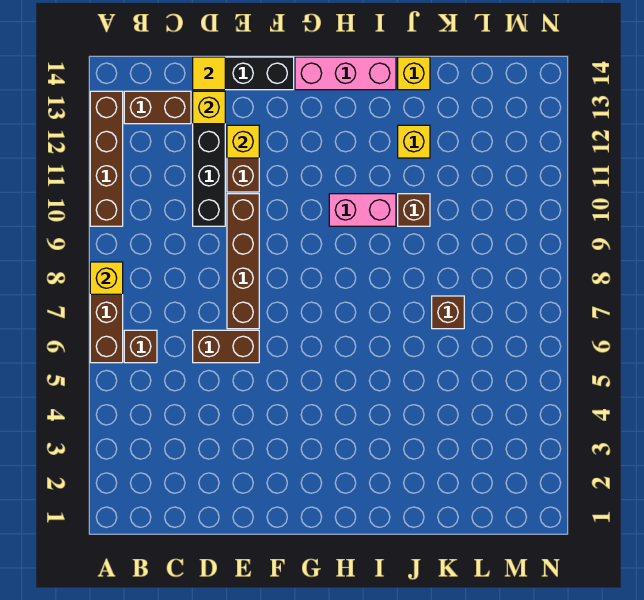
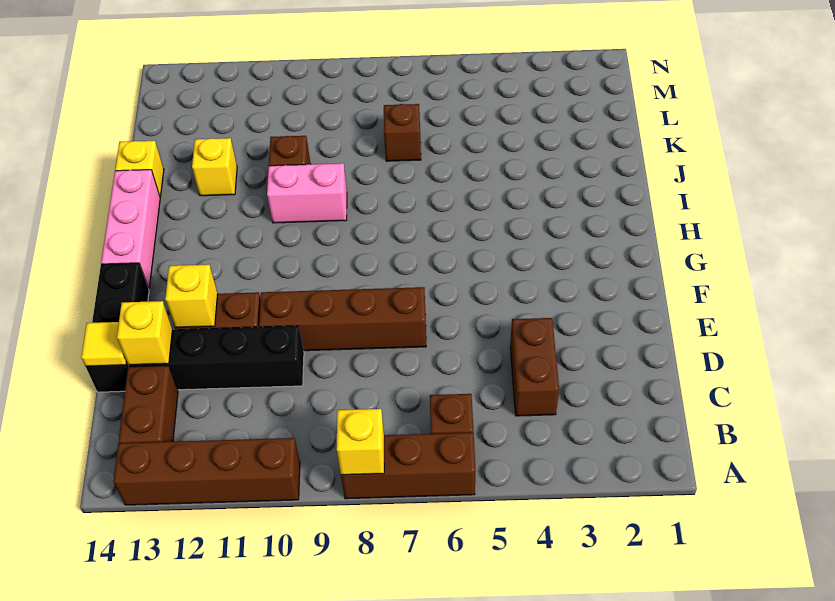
brown 1x2 brick [193,330,259,363] -> brown 1x2 brick moved to [510,318,559,416]
pink 1x2 brick [329,194,396,226] -> pink 1x2 brick turned to [267,163,347,223]

